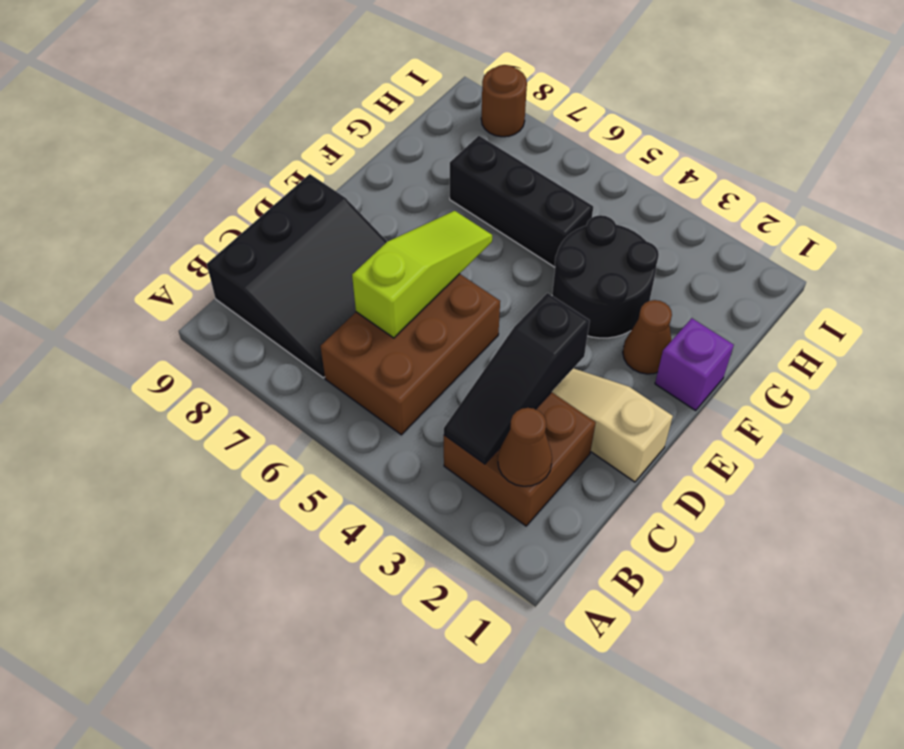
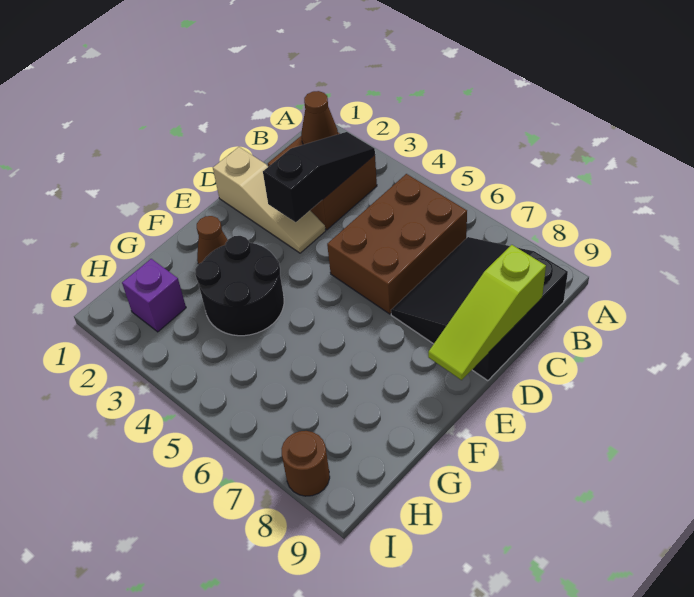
lime 1x3 slope [352,211,492,338] -> lime 1x3 slope moved to [428,245,546,380]
purple 1x1 brick [655,318,734,411] -> purple 1x1 brick moved to [122,259,186,332]
black 1x3 brick [450,136,593,267] -> none

